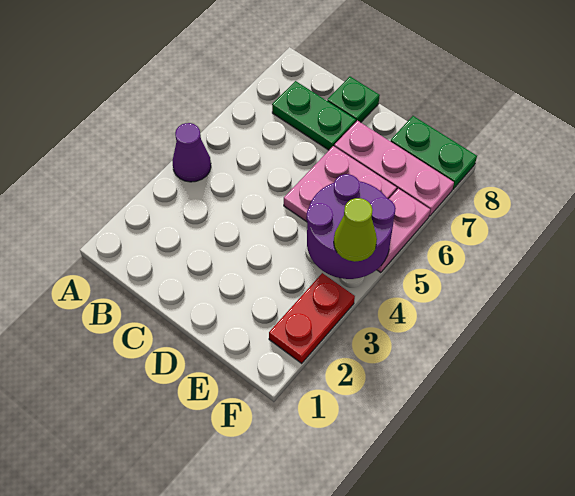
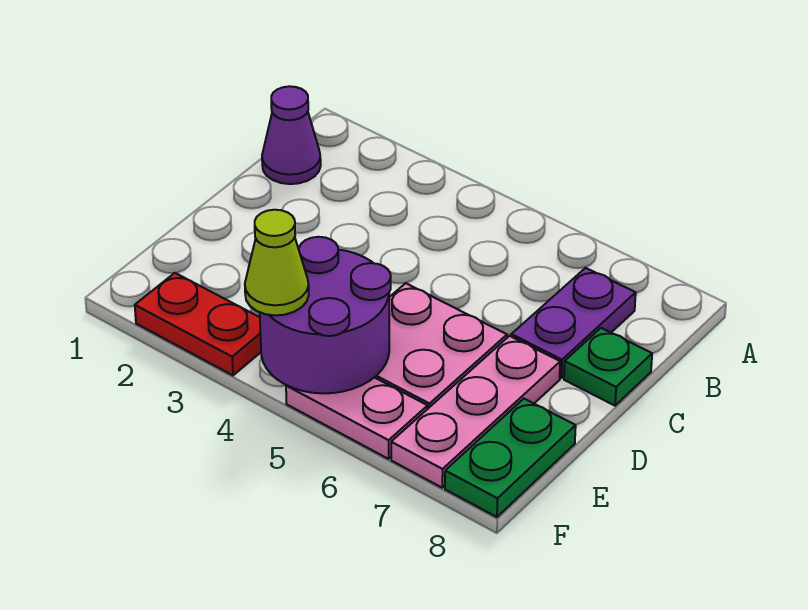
purple 1x1 cone [172,123,211,182] -> purple 1x1 cone moved to [262,86,321,184]
green 1x2 plate [272,81,356,150] -> purple 1x2 plate [511,268,636,378]

